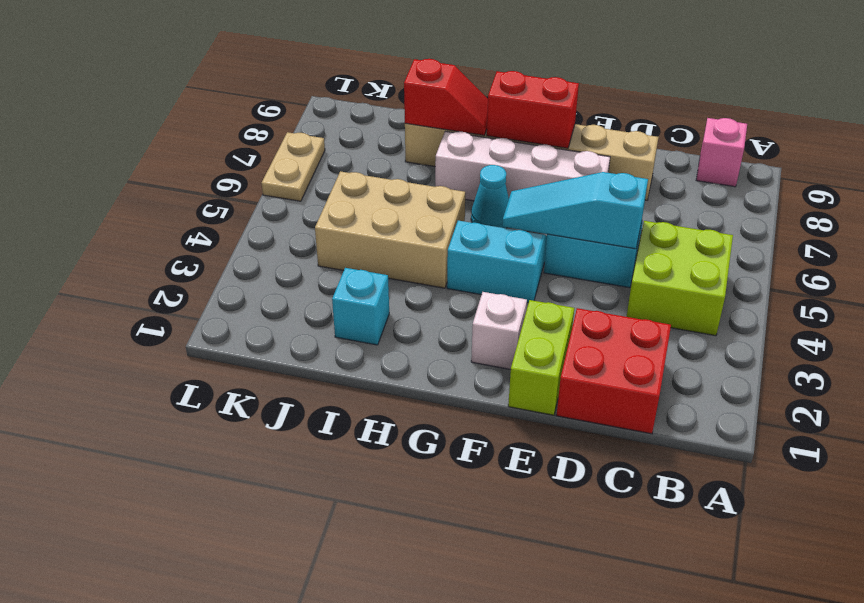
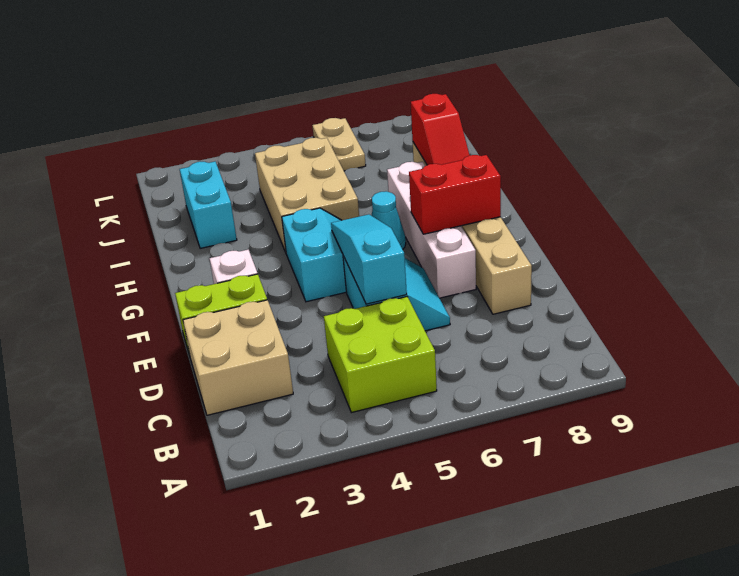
pink 1x1 brick [696,118,747,187] -> none
red 2x2 brick [557,308,671,434] -> tan 2x2 brick [183,300,293,415]
red 1x2 brick [487,71,579,148] -> red 1x2 brick turned to [409,155,501,234]
cyan 1x1 brick [332,268,389,345] -> cyan 1x2 brick [180,162,237,249]
tan 1x2 plate [261,132,325,201] -> tan 1x2 plate turned to [312,118,366,171]

